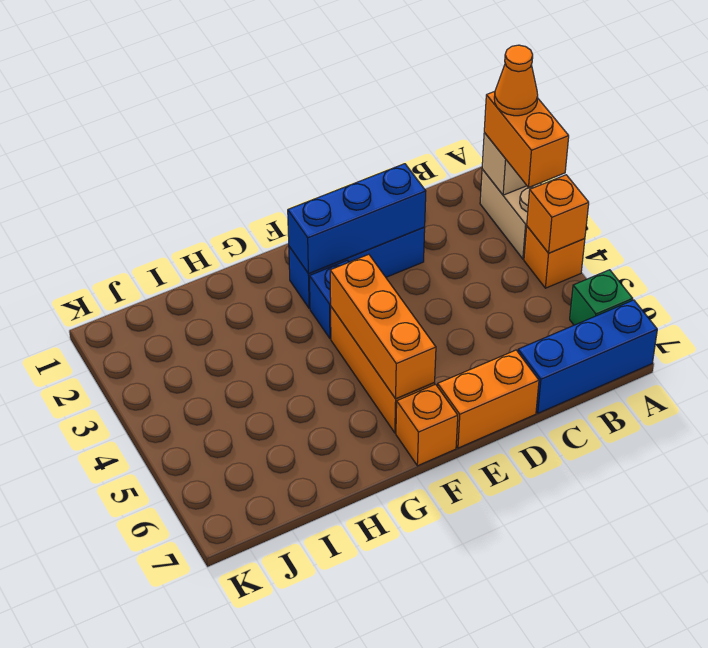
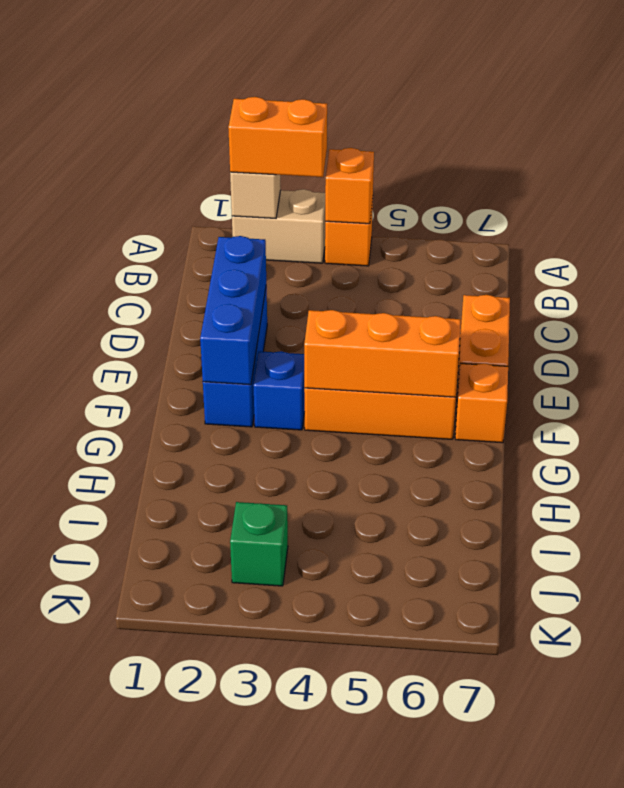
orange 1x1 cone [494,45,538,116] -> none
green 1x1 brick [570,270,633,325] -> green 1x1 brick moved to [230,502,288,586]
blue 1x3 brick [518,300,657,413] -> none

